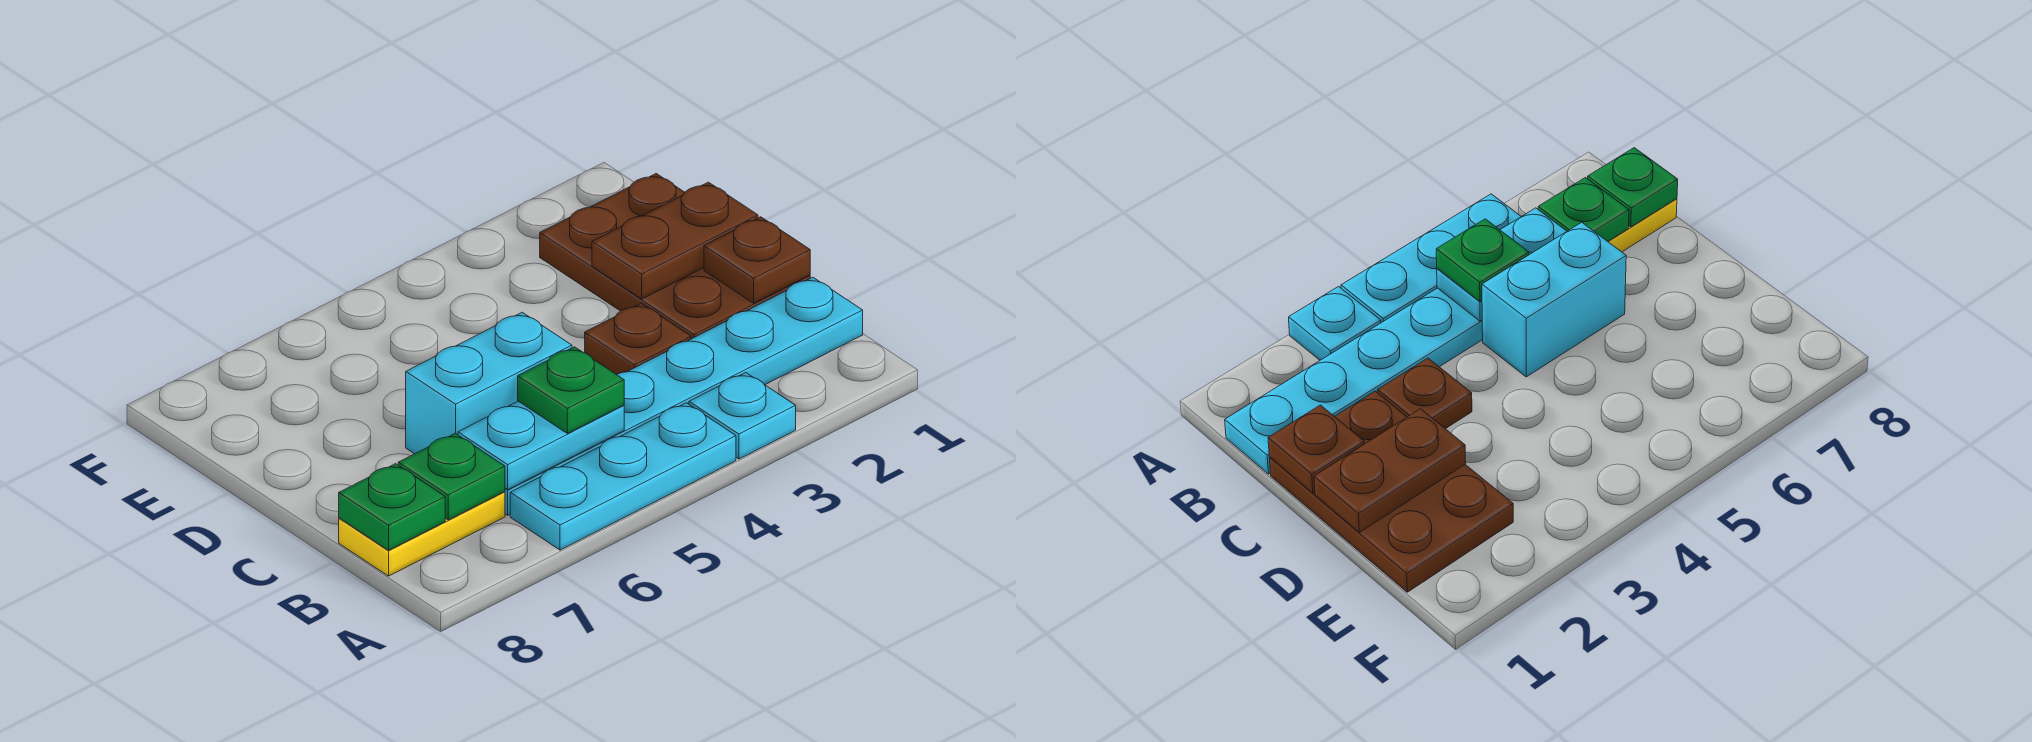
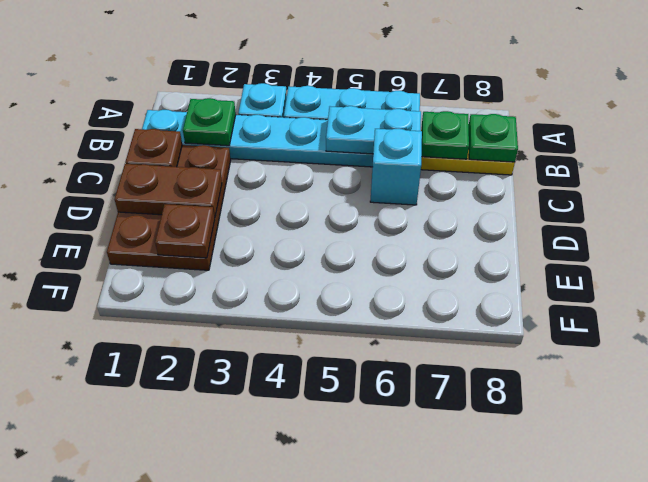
green 1x1 plate [518,347,624,433] -> green 1x1 plate moved to [183,98,236,146]
brown 1x1 plate [585,303,691,374] -> brown 1x1 plate moved to [155,204,215,258]
cyan 1x2 brick [406,312,572,454] -> cyan 1x1 brick [370,129,422,205]

